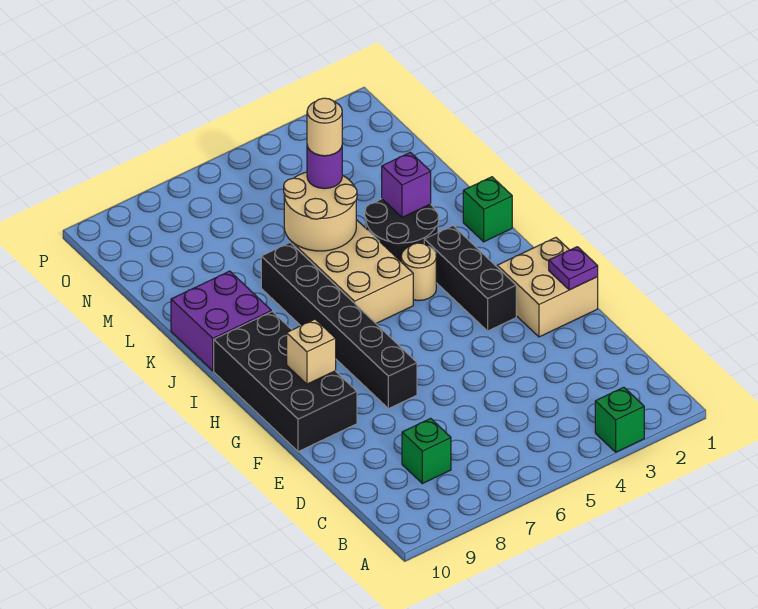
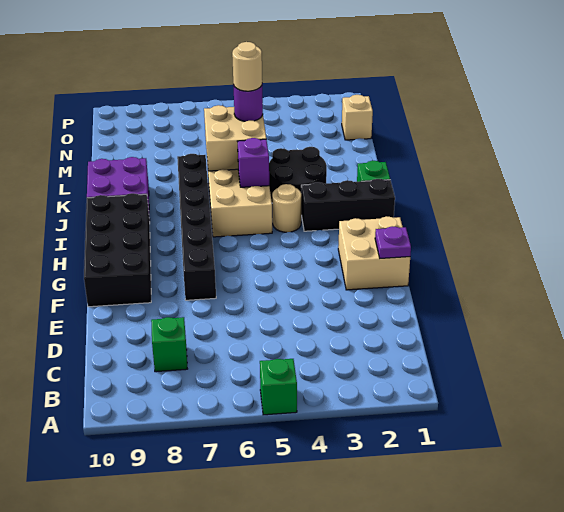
green 1x1 brick [595,387,644,452] -> green 1x1 brick moved to [260,359,297,415]
black 1x3 brick [424,226,516,331] -> black 1x3 brick turned to [301,179,395,231]
tan 1x1 brick [287,319,336,384] -> tan 1x1 brick moved to [342,95,373,140]
purple 1x1 brick [382,152,431,217] -> purple 1x1 brick moved to [238,138,269,187]
tan 2x2 round brick [284,172,357,251] -> tan 2x2 brick [204,105,266,171]

